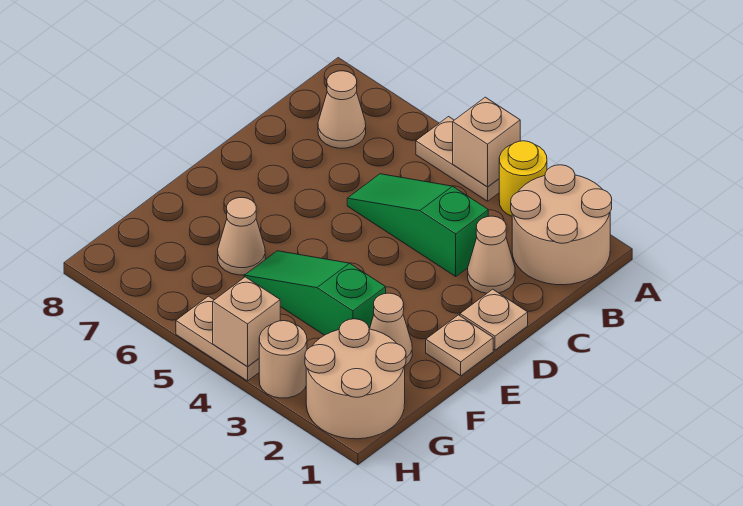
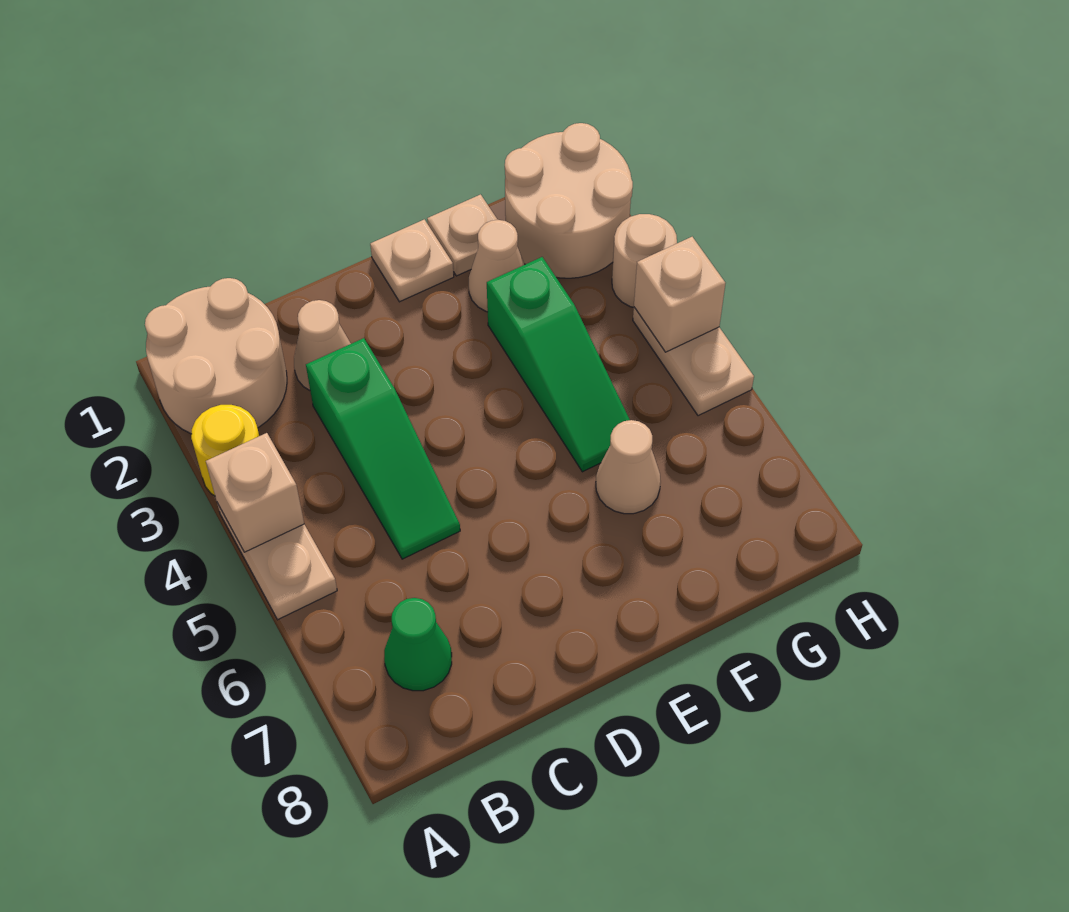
tan 1x1 cone [318,71,366,148] -> green 1x1 cone [384,598,452,691]
tan 1x1 plate [460,289,528,350] -> tan 1x1 plate moved to [427,194,498,276]

